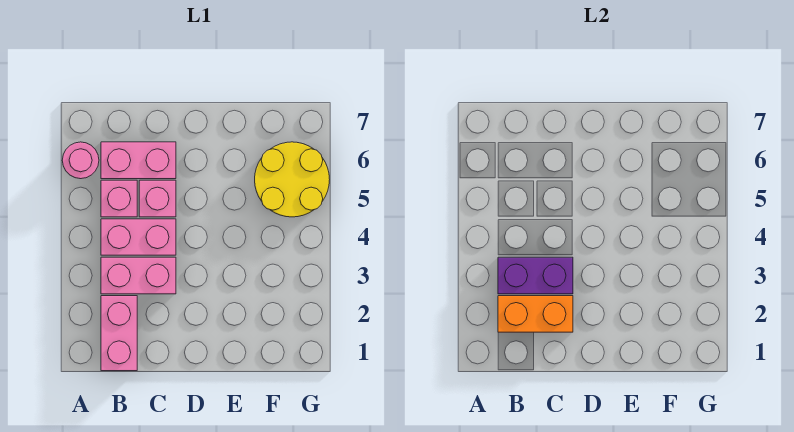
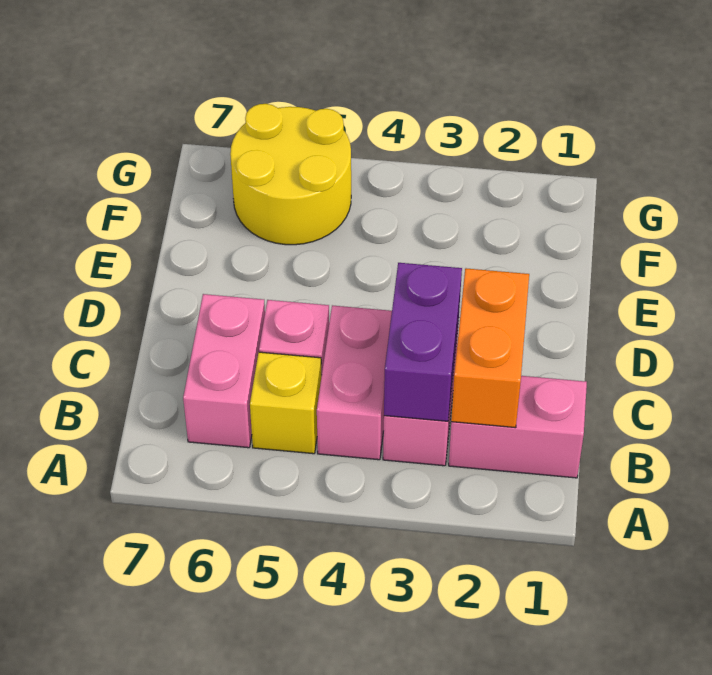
pink 1x1 round brick [62,142,99,179] -> none
pink 1x1 brick [101,180,137,217] -> yellow 1x1 brick [250,352,322,454]

